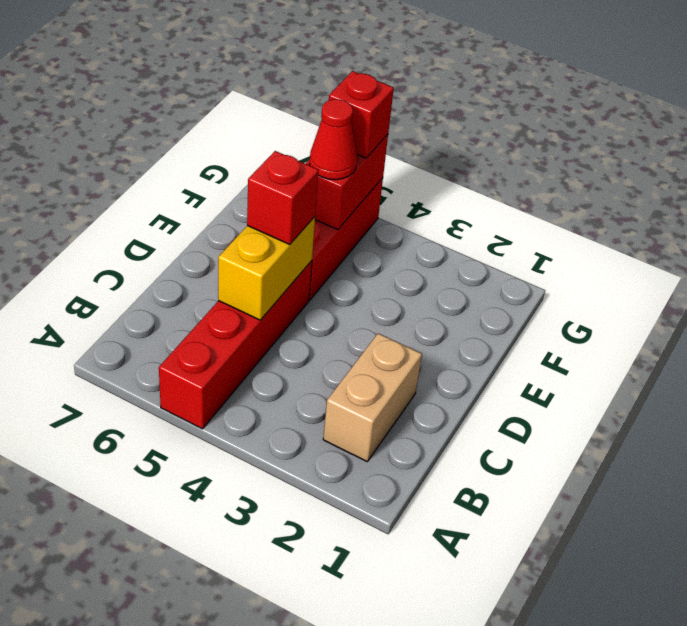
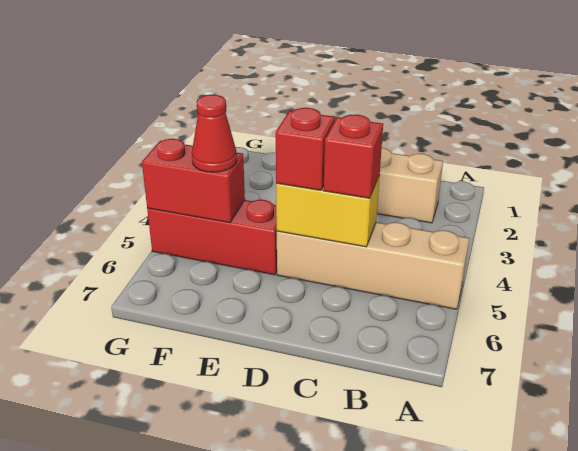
red 1x4 brick [159,261,312,429] -> tan 1x4 brick [277,222,469,309]
red 1x1 brick [329,71,394,158] -> red 1x1 brick moved to [323,115,383,198]

